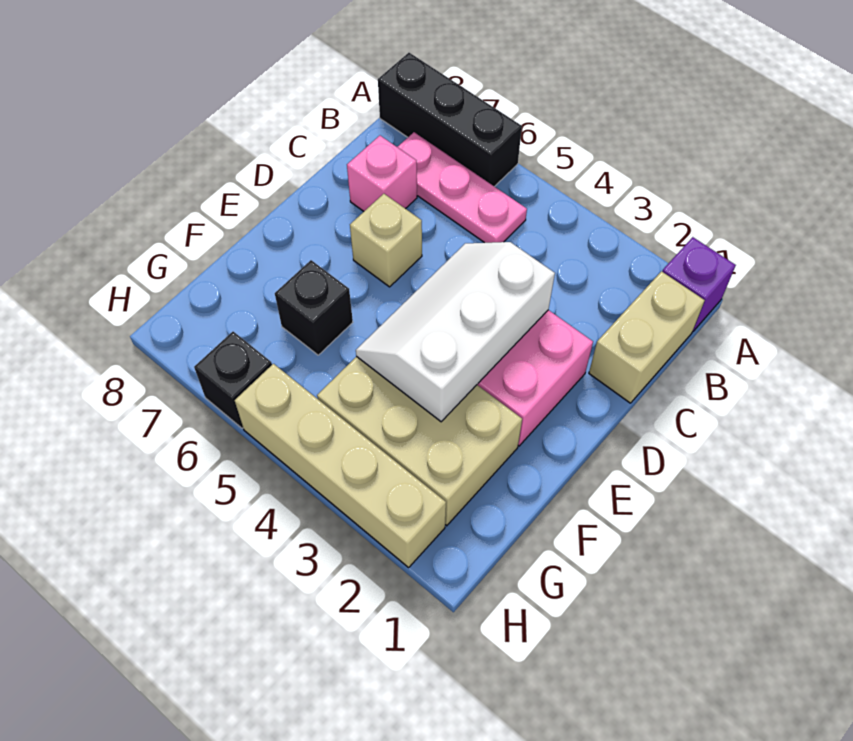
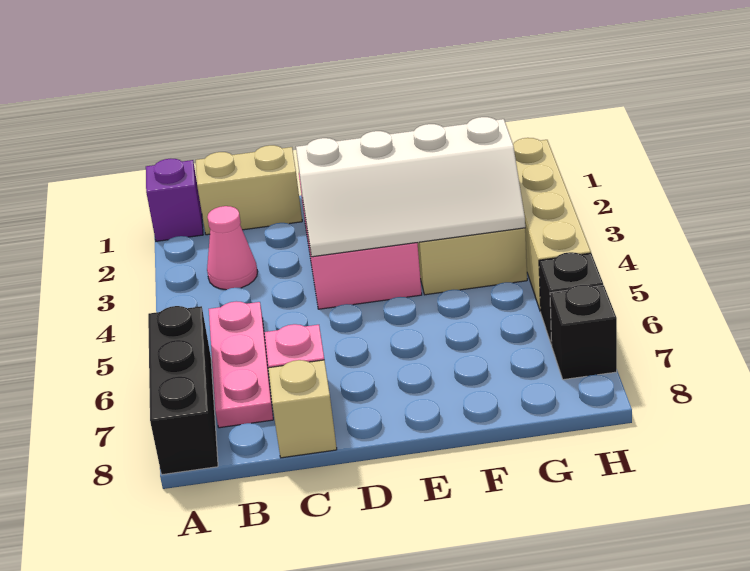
none -> pink 1x1 cone [207,206,257,290]
white 2x3 slope [356,242,555,422] -> white 2x4 slope [296,117,525,257]
tan 1x1 brick [350,194,422,287] -> tan 1x1 brick moved to [268,360,337,458]
black 1x1 brick [275,260,353,355] -> black 1x1 brick moved to [550,285,617,380]

